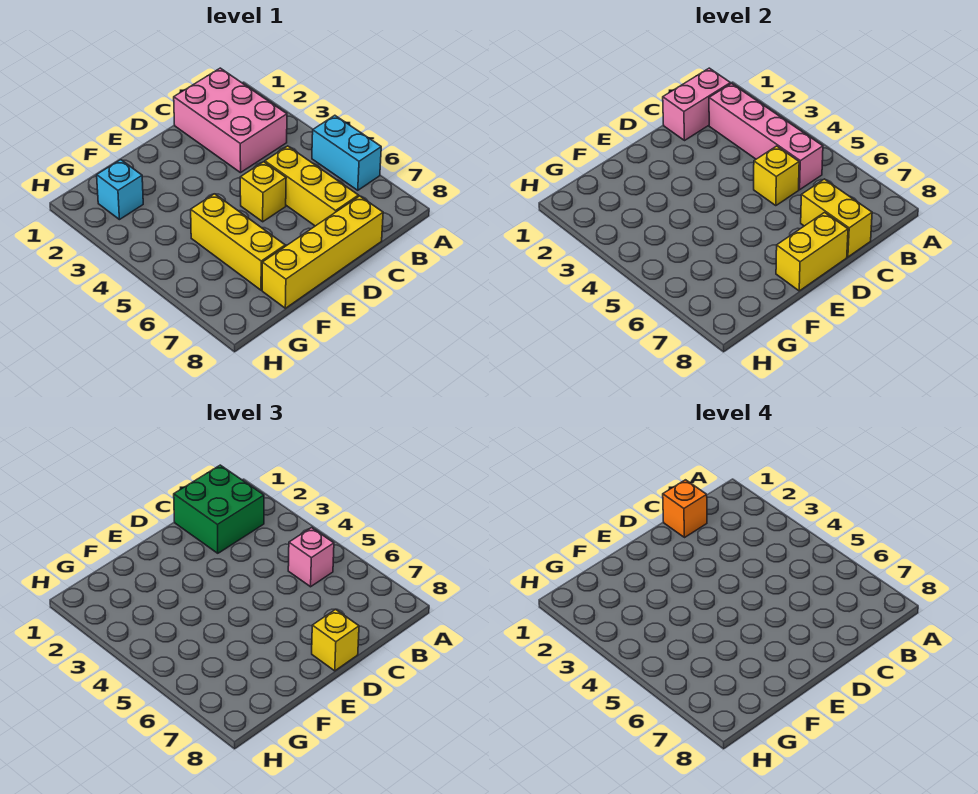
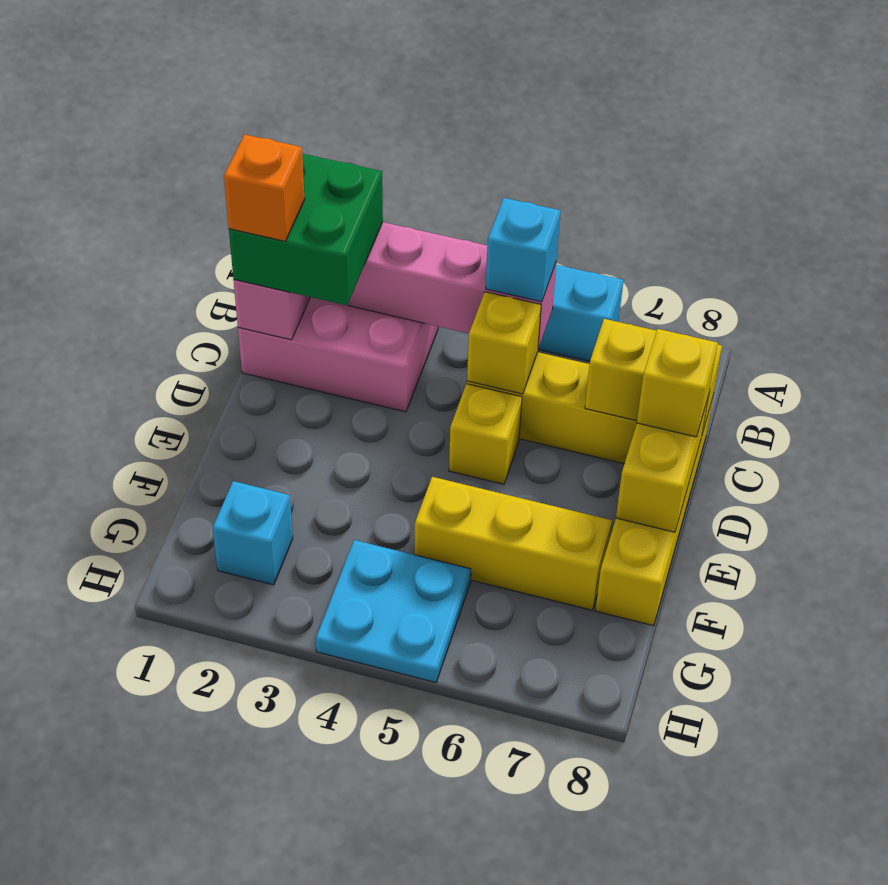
pink 1x1 brick [288,528,334,587] -> cyan 1x1 brick [486,198,561,302]
none -> cyan 2x2 plate [316,540,471,683]

